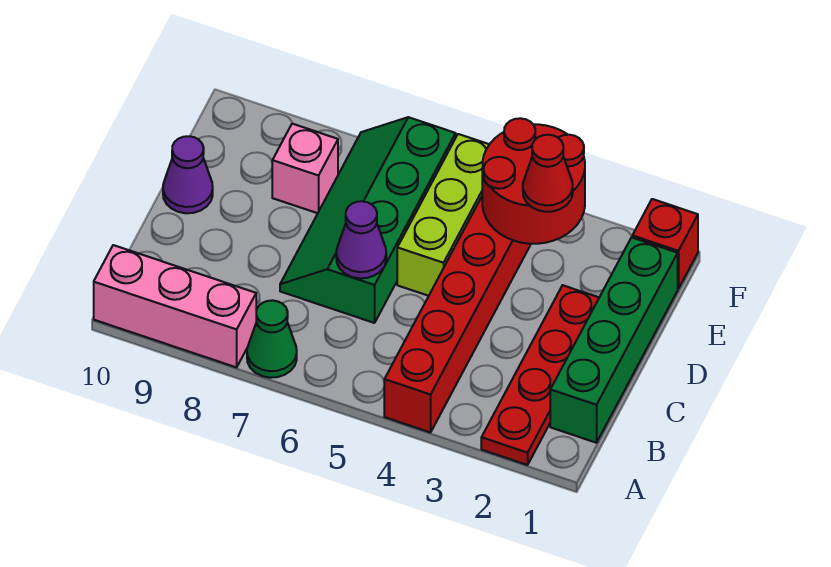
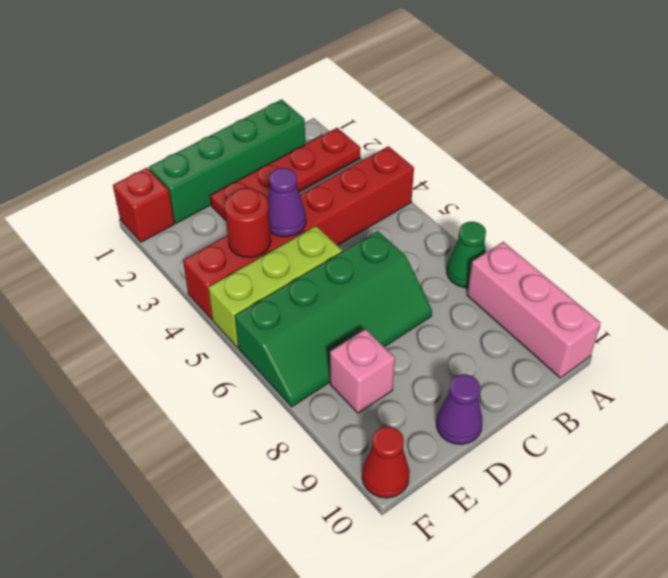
purple 1x1 cone [336,201,386,278] -> purple 1x1 cone moved to [268,168,306,237]
red 2x2 round brick [482,118,585,244] -> red 1x1 round brick [224,188,271,257]
red 1x1 cone [523,135,573,212] -> red 1x1 cone moved to [362,427,410,498]

